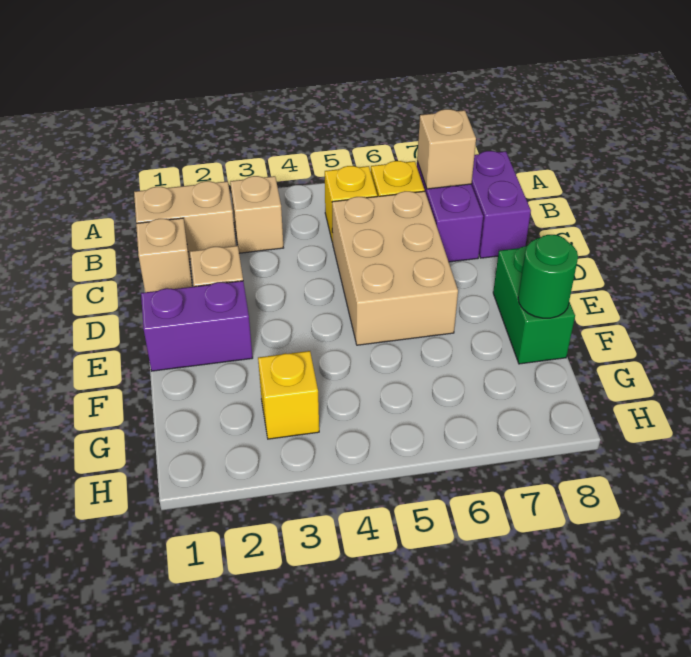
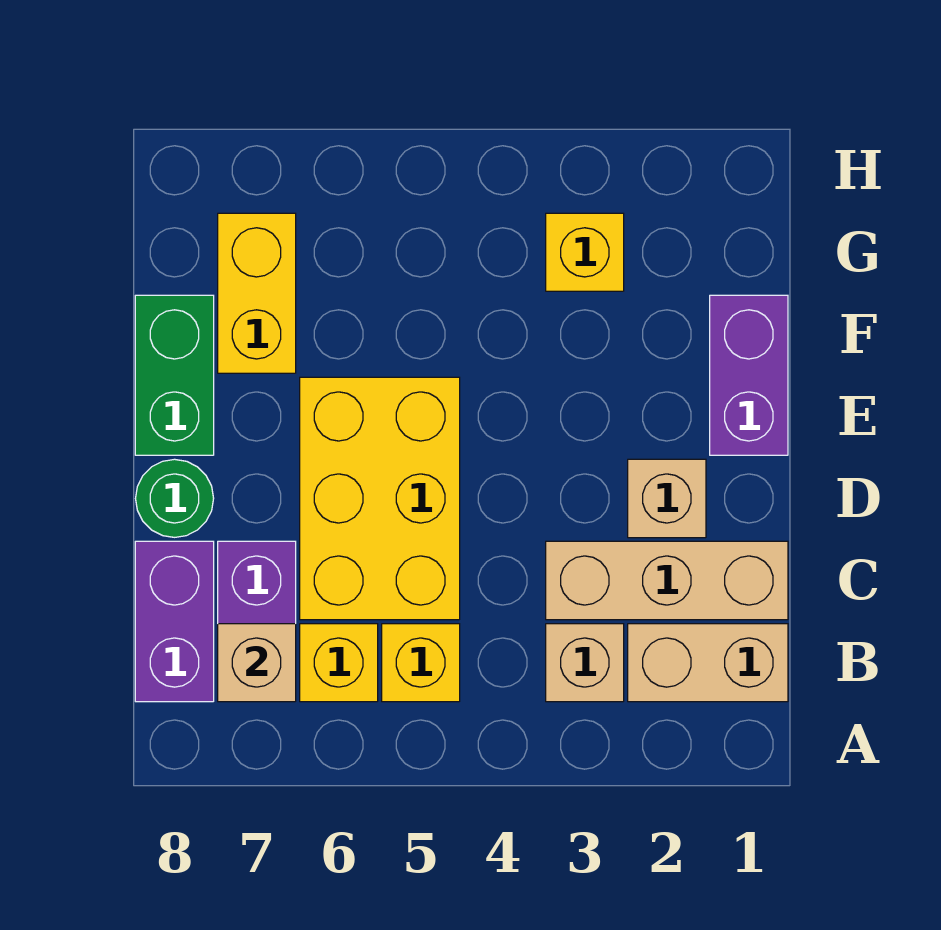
tan 1x1 brick [136,218,192,292] -> tan 1x3 brick [546,541,788,620]
tan 2x3 brick [332,191,458,345] -> yellow 2x3 brick [300,377,460,620]
purple 1x2 brick [141,281,253,371] -> purple 1x2 brick turned to [710,295,788,455]
none -> yellow 1x2 brick [218,213,296,373]
green 1x1 round brick [518,235,578,318] -> green 1x1 round brick moved to [136,459,214,537]

